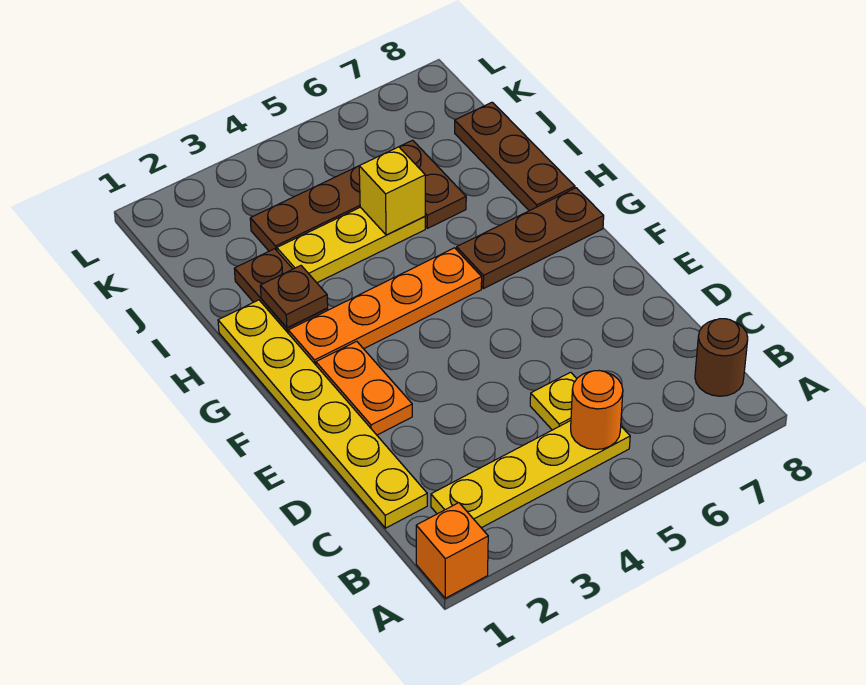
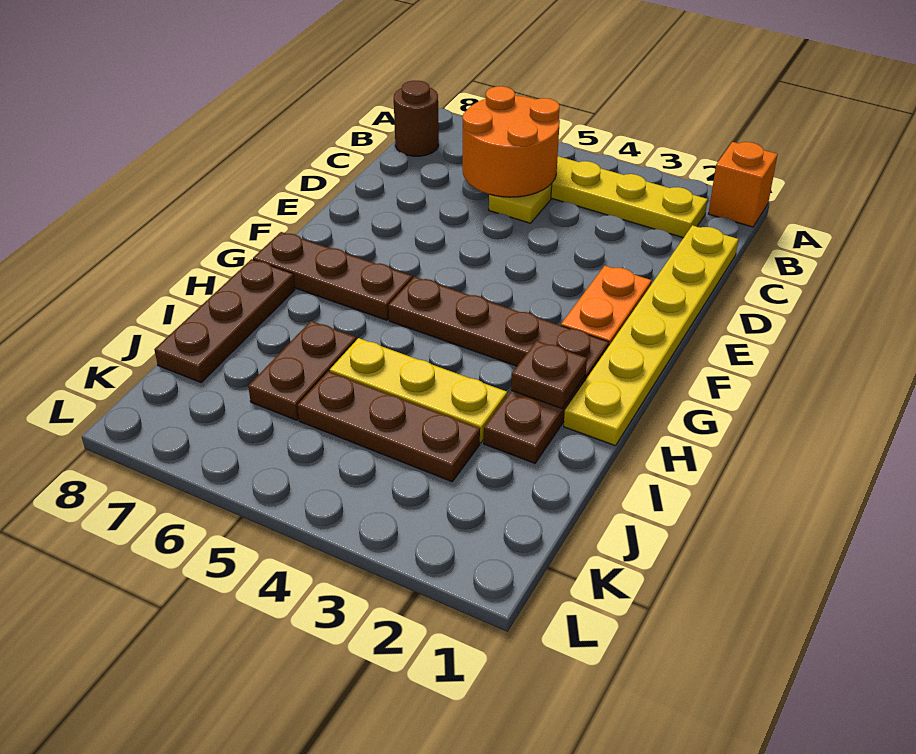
orange 1x1 round brick [571,371,623,449] -> orange 2x2 round brick [463,86,560,197]
orange 1x4 plate [288,248,482,365] -> brown 1x4 plate [389,277,609,380]
yellow 1x1 brick [359,147,425,235] -> none

